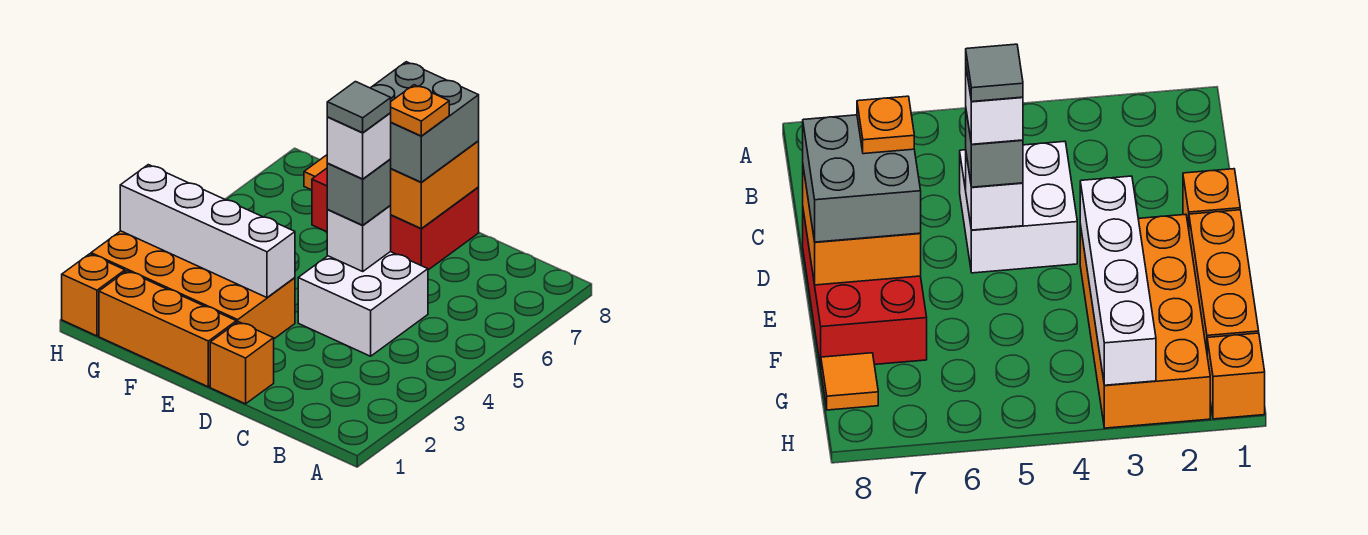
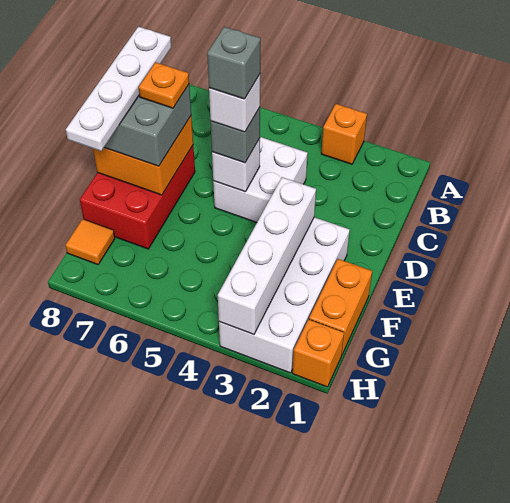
none -> white 1x4 plate [66,27,171,151]
orange 1x1 brick [210,322,274,404] -> orange 1x1 brick moved to [321,104,367,164]
grey 1x1 tile [327,82,391,133] -> grey 1x1 brick [207,27,260,99]
orange 1x3 brick [99,271,236,387] -> orange 1x2 brick [309,259,372,354]
orange 2x4 brick [91,231,295,339] -> white 2x4 brick [219,217,350,373]

